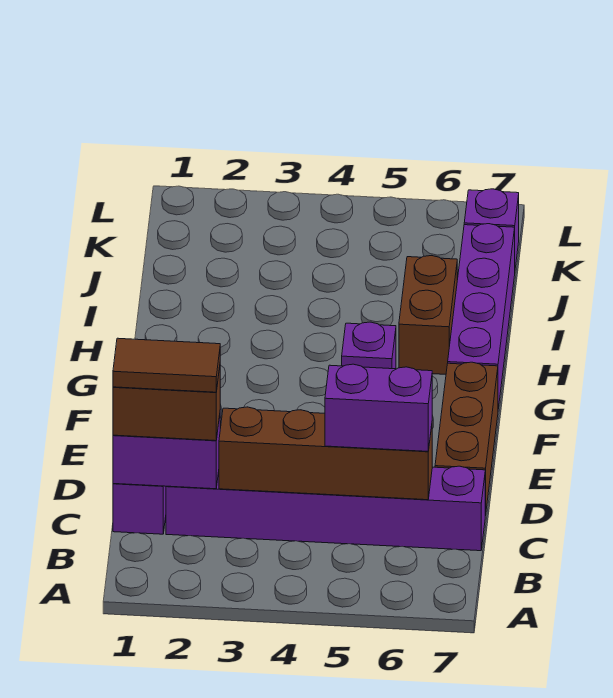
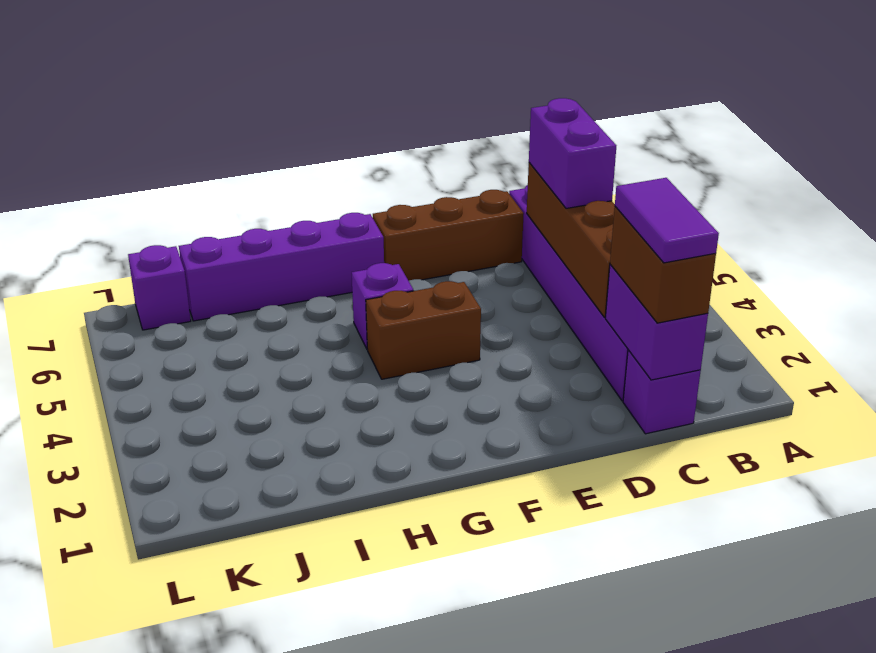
brown 1x2 tile [113,338,220,392] -> purple 1x2 tile [615,178,719,263]
brown 1x2 brick [399,256,457,374] -> brown 1x2 brick moved to [366,281,481,379]

